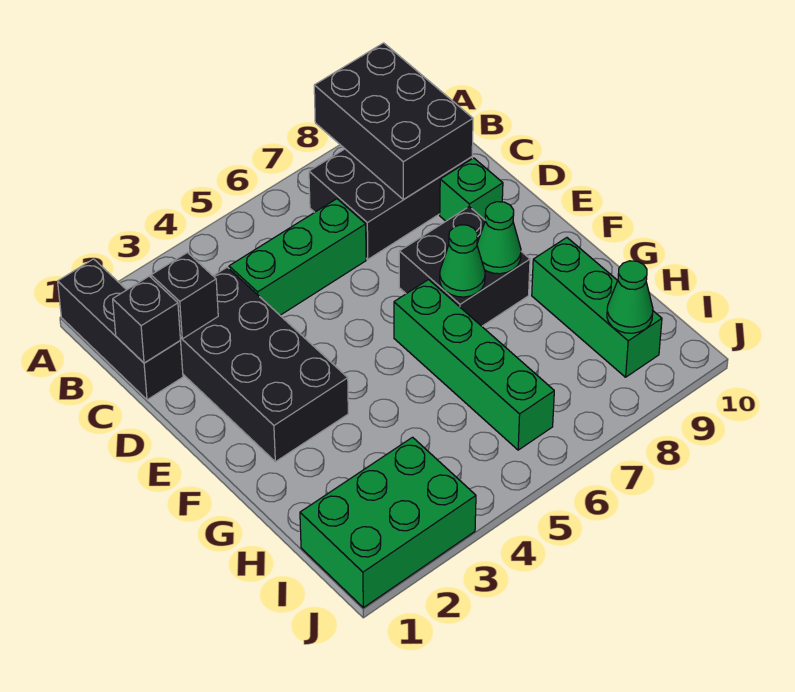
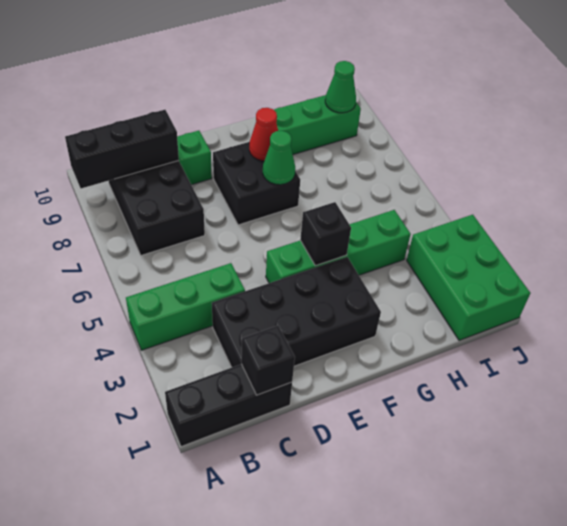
black 2x3 brick [314,43,473,200] -> black 1x3 brick [65,110,179,188]
black 1x1 brick [151,253,218,339] -> black 1x1 brick moved to [300,202,351,266]
green 1x3 brick [229,199,366,315] -> green 1x3 brick turned to [126,263,245,350]
green 1x4 brick [394,280,554,450] -> green 1x4 brick moved to [266,210,411,283]
green 1x1 cone [477,202,521,274] -> red 1x1 cone [249,108,278,161]

